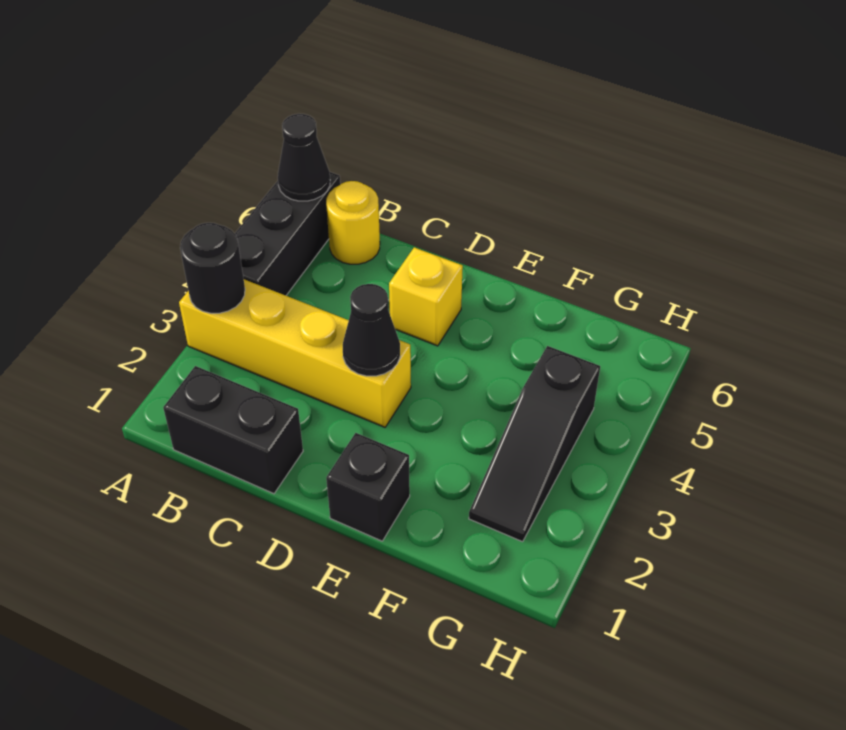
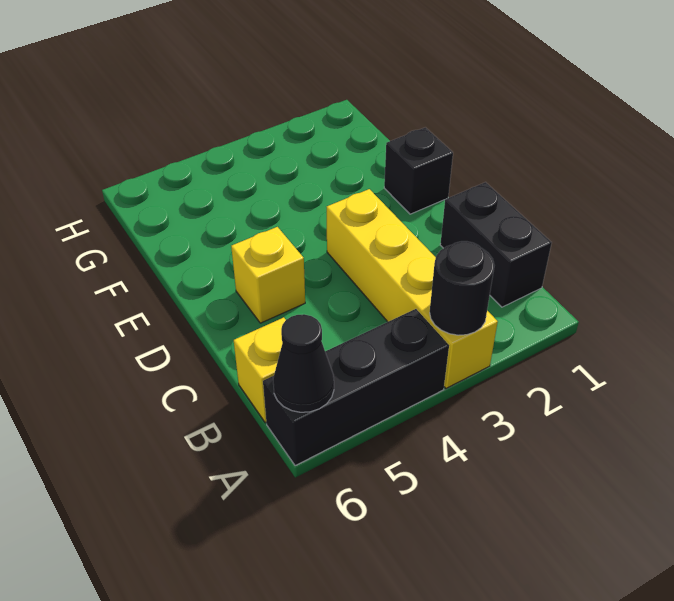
yellow 1x1 round brick [326,181,380,264] -> yellow 1x1 brick [234,317,286,423]
black 1x1 cone [343,284,400,376] -> none
black 1x3 slope [469,346,600,542] -> none

